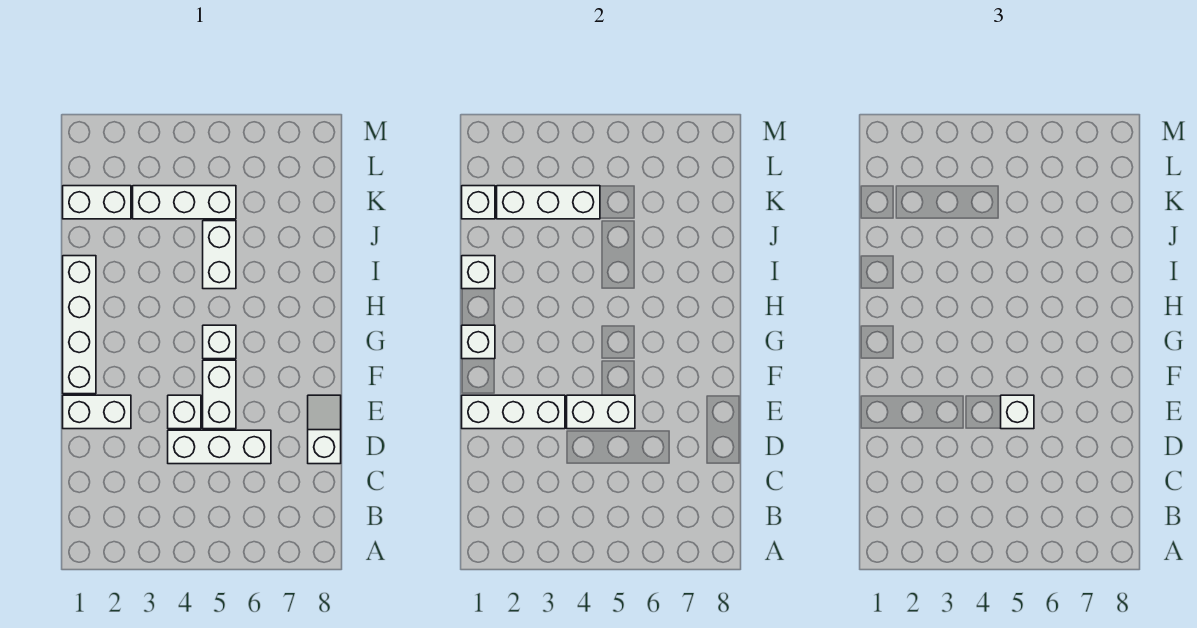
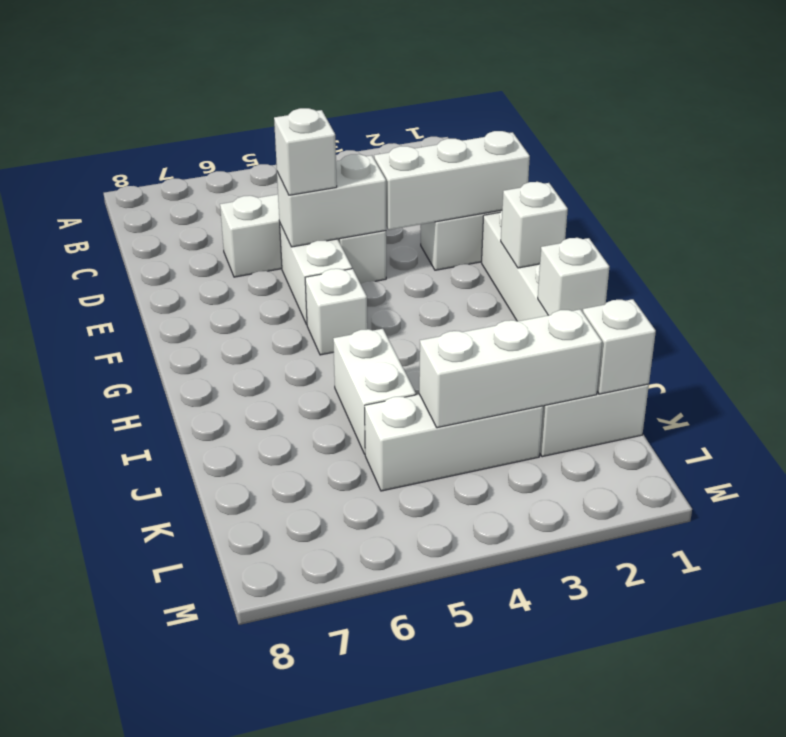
white 1x2 slope [308,395,341,464] -> none

